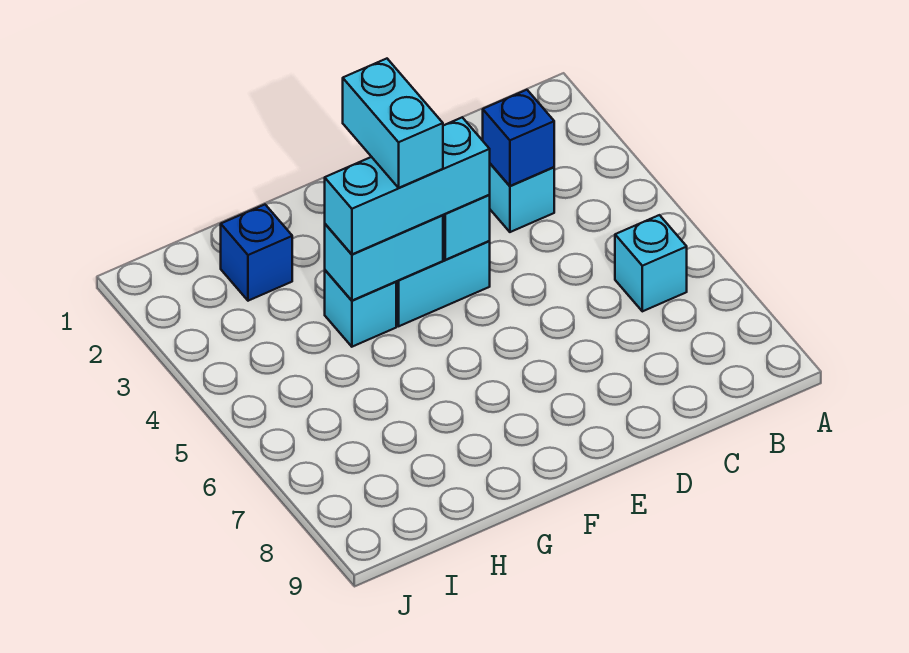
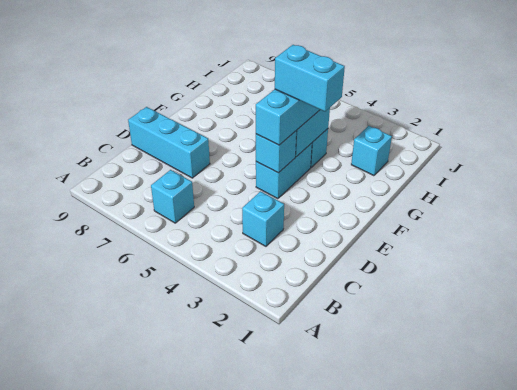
blue 1x1 brick [483,90,554,186] -> none
none -> cyan 1x3 brick [128,107,210,178]
blue 1x1 brick [221,205,292,301] -> cyan 1x1 brick [351,126,392,176]

